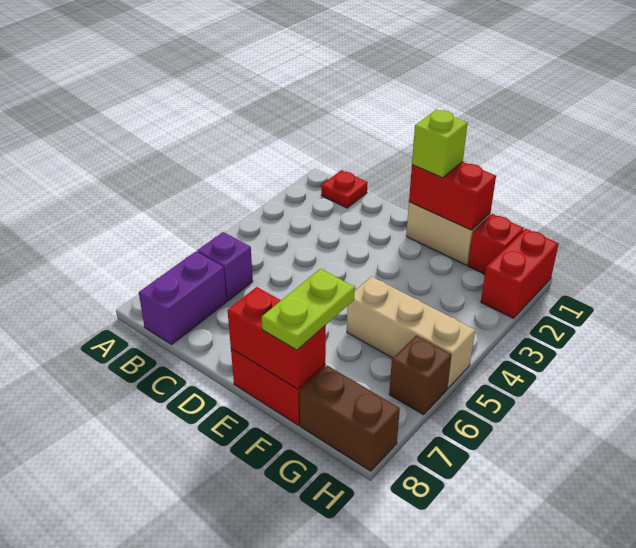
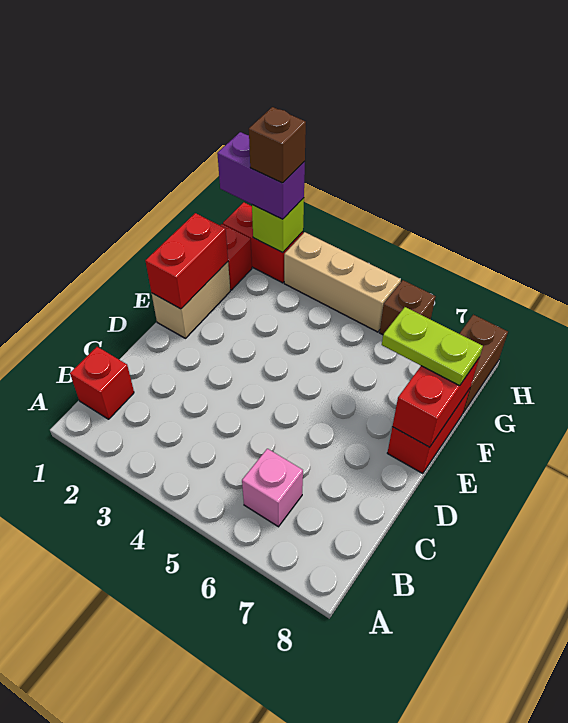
red 1x1 plate [321,170,368,208] -> red 1x1 brick [70,347,134,419]
purple 1x1 brick [197,232,253,301] -> pink 1x1 brick [242,449,303,527]
purple 1x2 brick [139,252,227,344] -> purple 1x2 brick moved to [217,132,305,219]
lime 1x1 brick [412,110,468,178] -> lime 1x1 brick moved to [252,198,304,253]
tan 1x3 brick [347,276,475,389] -> tan 1x3 brick turned to [284,232,401,332]
none -> brown 1x1 brick [249,107,306,183]

